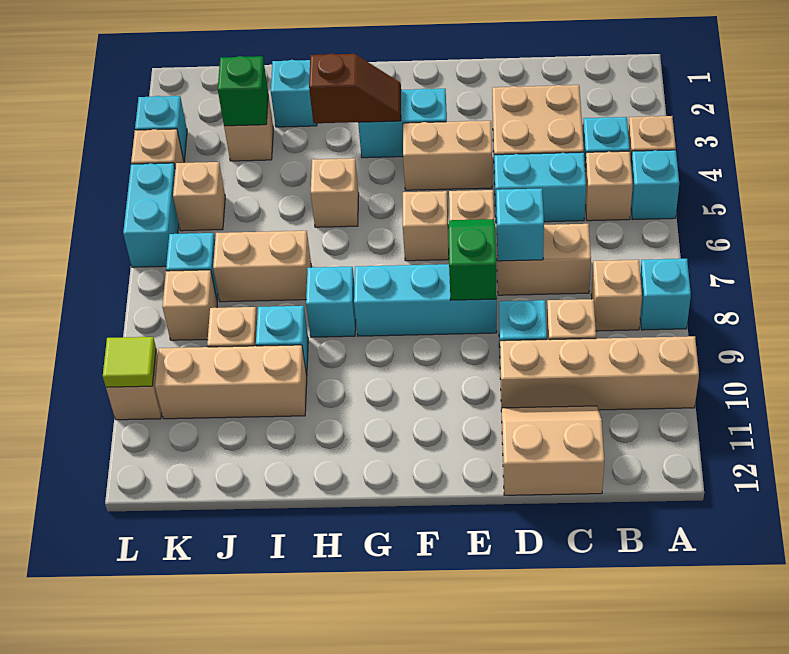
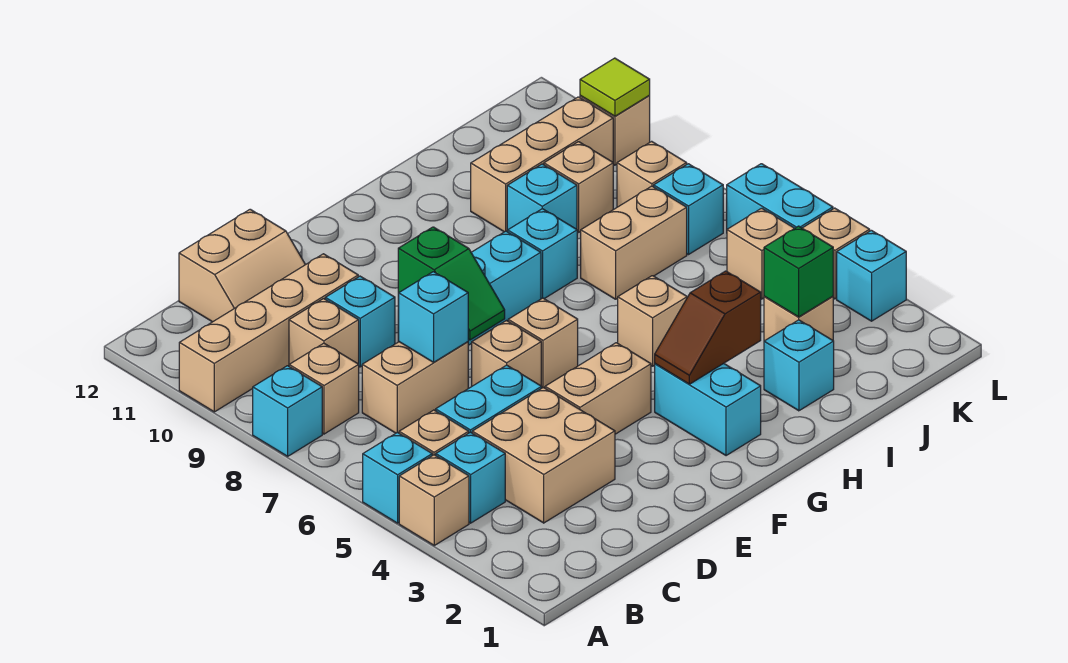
cyan 1x2 brick [358,89,447,158] -> cyan 1x2 brick turned to [655,364,761,456]

